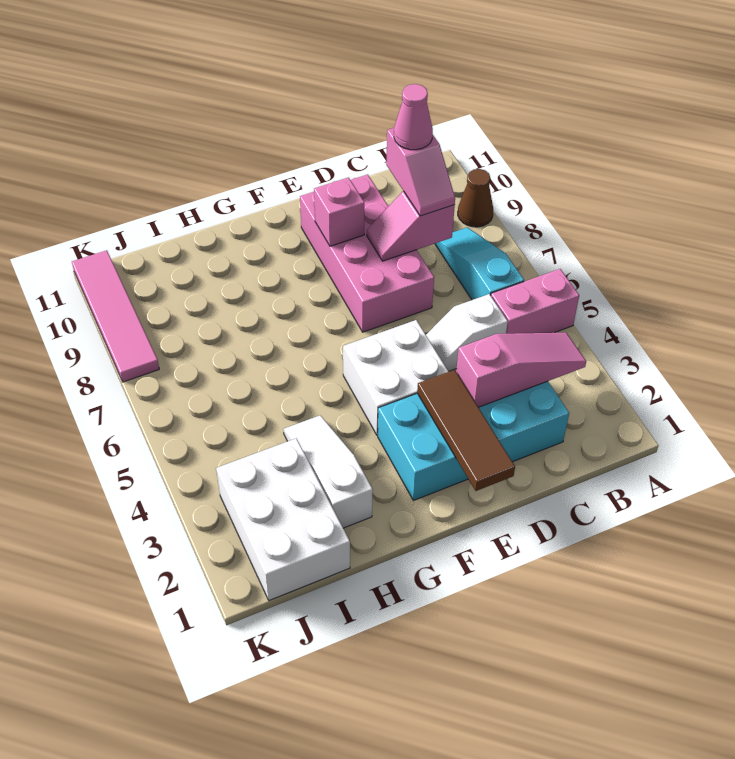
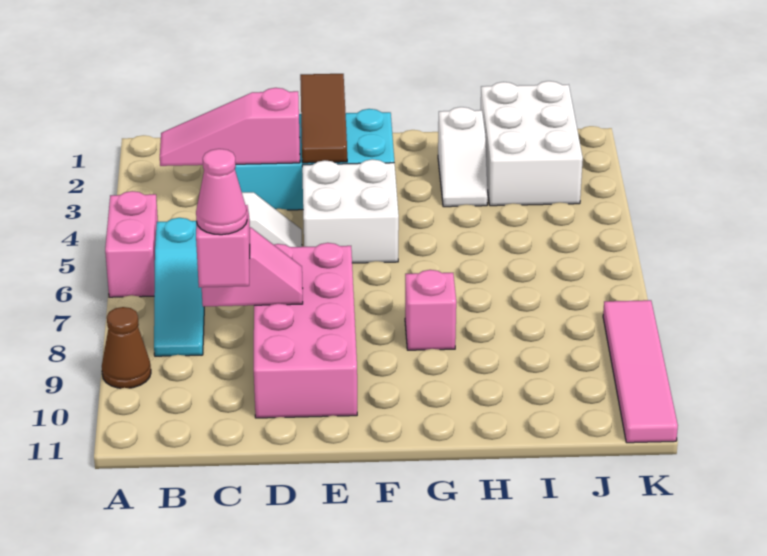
pink 1x2 brick [491,269,579,334] -> pink 1x2 brick turned to [105,191,158,297]
pink 1x1 brick [314,178,364,246] -> pink 1x1 brick moved to [405,270,456,350]
white 1x3 slope [283,415,373,528] -> white 1x2 slope [438,107,488,207]

